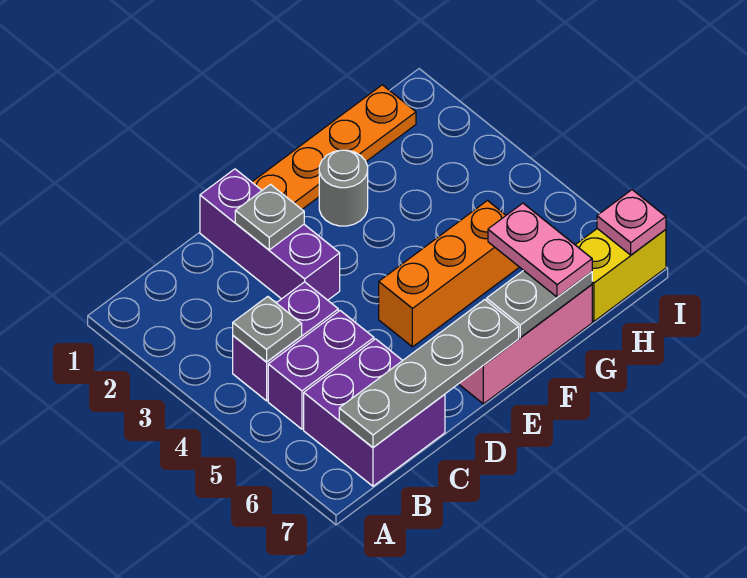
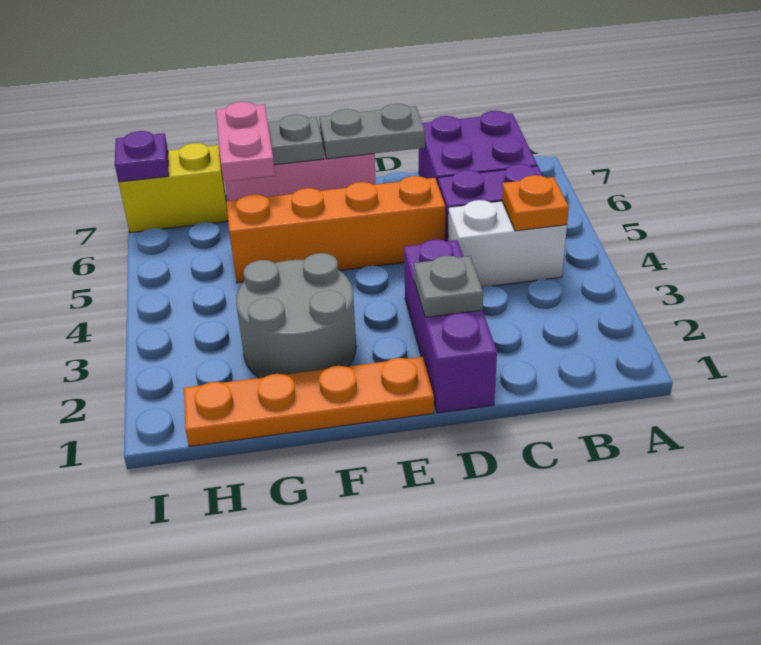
purple 1x2 brick [233,282,338,401] -> white 1x2 brick [448,200,567,287]
grey 1x1 plate [233,297,302,362] -> orange 1x1 plate [502,175,569,231]
grey 1x4 plate [339,300,519,447] -> grey 1x2 plate [319,104,425,159]
orange 1x3 brick [379,201,519,347] -> orange 1x4 brick [226,176,445,283]
grey 1x1 round brick [319,150,368,226] -> grey 2x2 round brick [236,253,356,378]
pink 1x1 plate [597,190,666,255] -> purple 1x1 plate [115,131,169,182]

